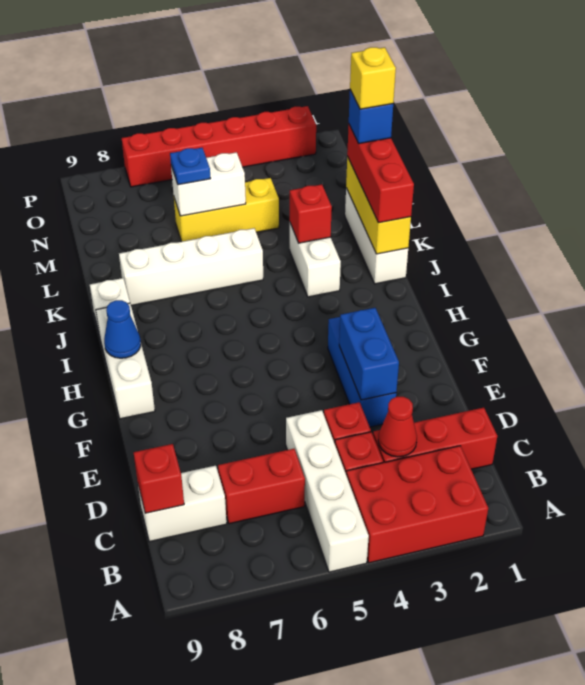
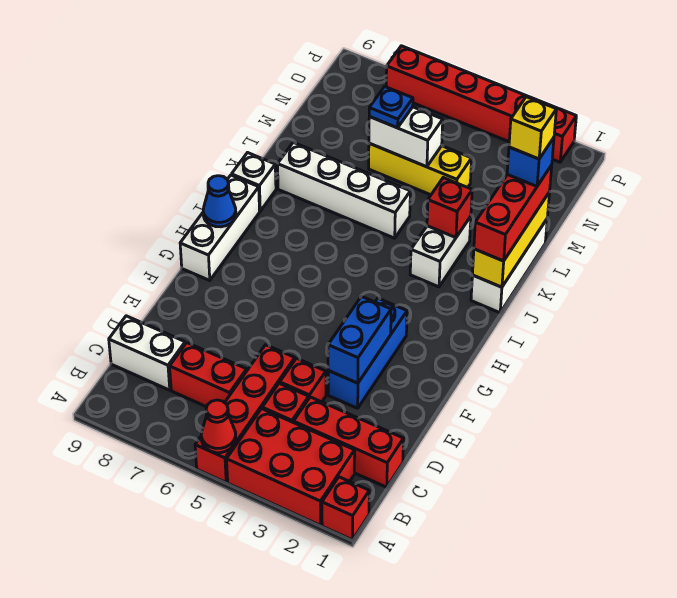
white 1x4 brick [286,410,369,572] -> red 1x4 brick [195,345,295,482]
red 1x1 cone [378,397,417,457] -> red 1x1 cone moved to [201,400,236,453]
red 1x1 brick [134,444,184,513] -> red 1x1 brick moved to [322,477,369,540]

